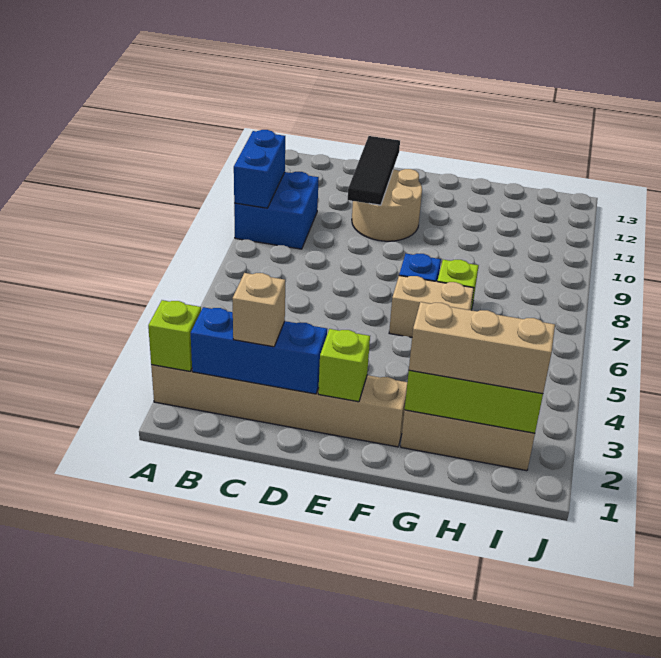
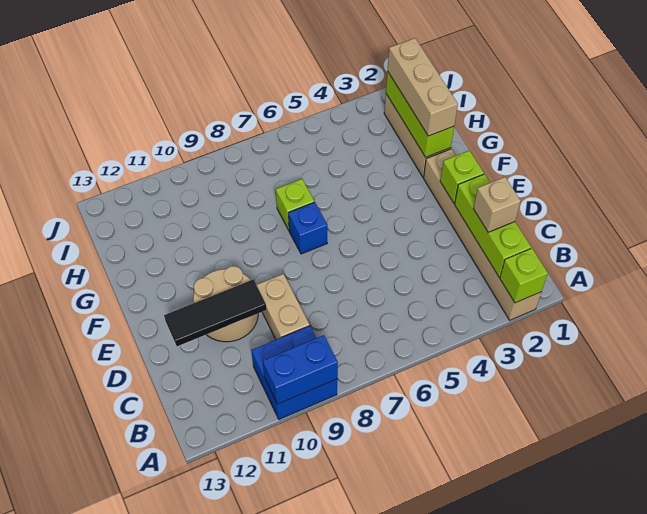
blue 1x3 brick [191,307,327,394] -> lime 1x3 brick [455,174,531,277]
tan 1x2 brick [389,276,474,337] -> tan 1x2 brick moved to [257,274,310,340]

